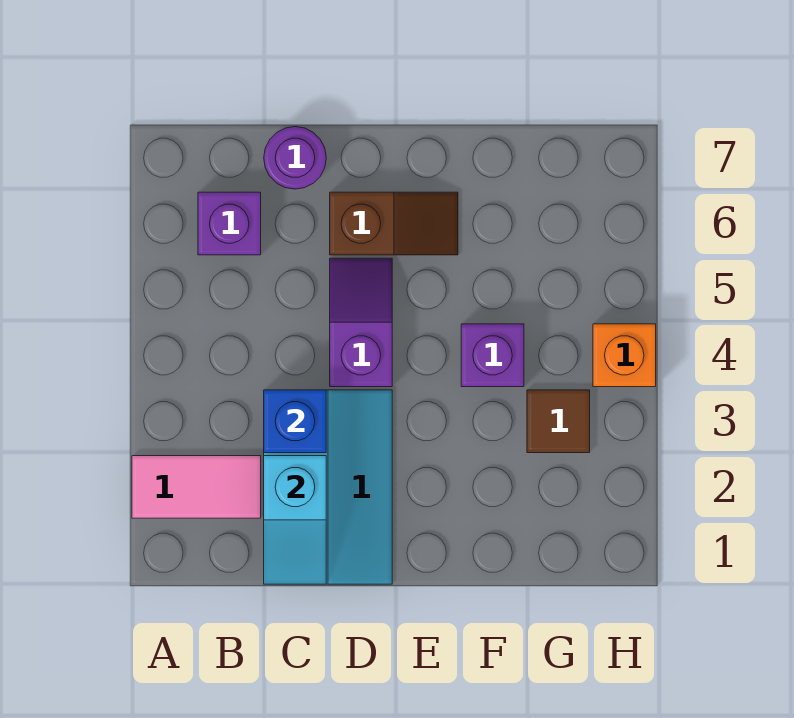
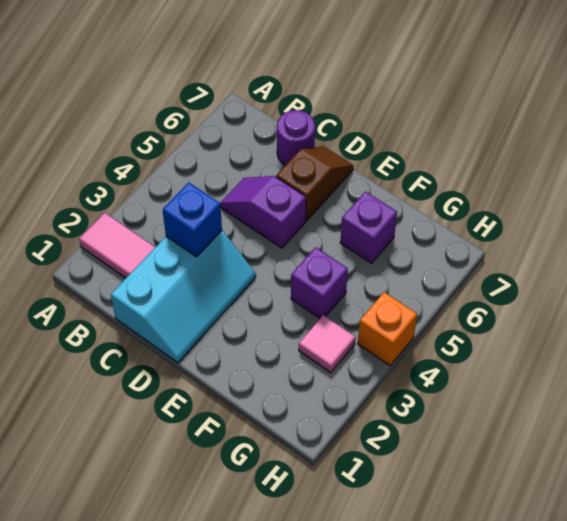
purple 1x1 brick [198,192,261,255] -> purple 1x1 brick moved to [340,192,397,263]
cyan 1x2 slope [264,456,326,584] -> none
purple 1x2 slope [330,258,392,387] -> purple 1x2 slope turned to [220,176,306,248]
brown 1x2 slope [330,192,458,255] -> brown 1x2 slope turned to [276,146,353,221]
brown 1x1 tile [527,390,590,453] -> pink 1x1 tile [299,315,355,373]

